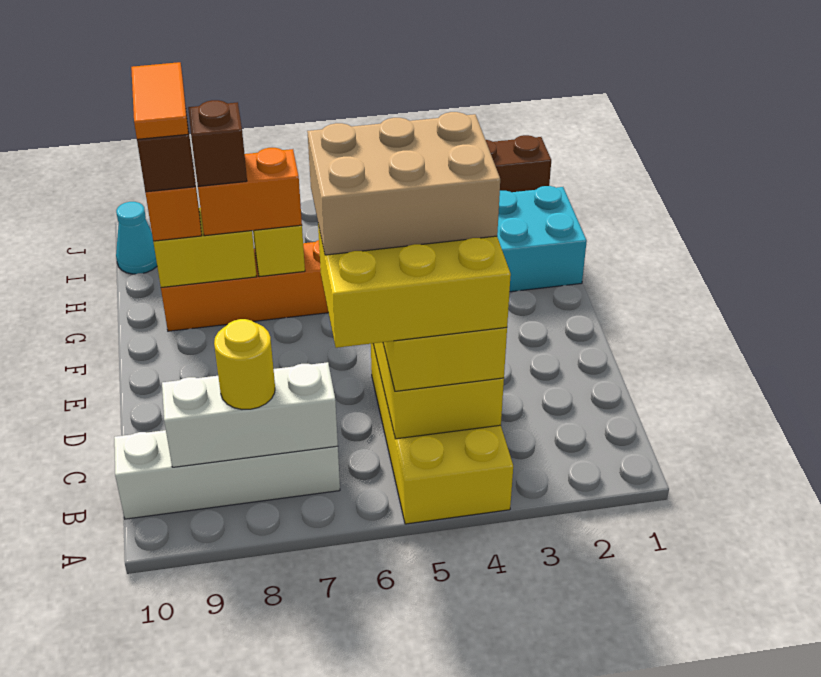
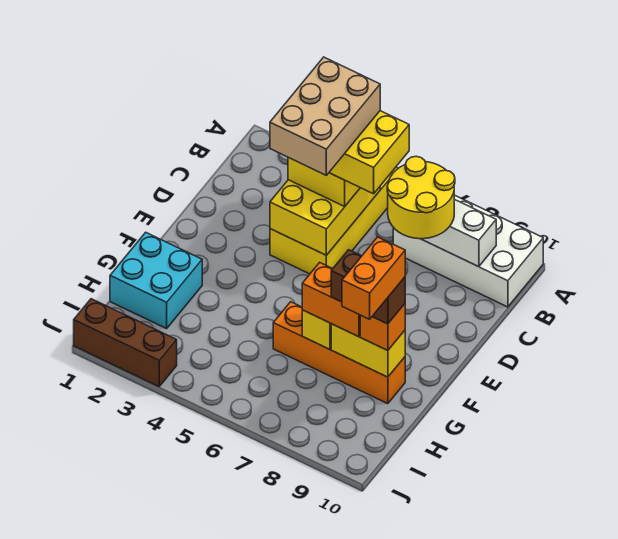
white 1x4 brick [114,430,340,519] -> white 2x4 brick [393,195,543,307]
yellow 1x1 round brick [214,319,275,409] -> yellow 2x2 round brick [387,156,455,239]
tan 2x3 brick [307,112,500,255] -> tan 2x3 brick turned to [270,57,380,175]
orange 1x2 tile [131,62,188,139] -> orange 1x2 brick [342,237,405,319]
cyan 1x1 cone [116,202,157,274] -> none

